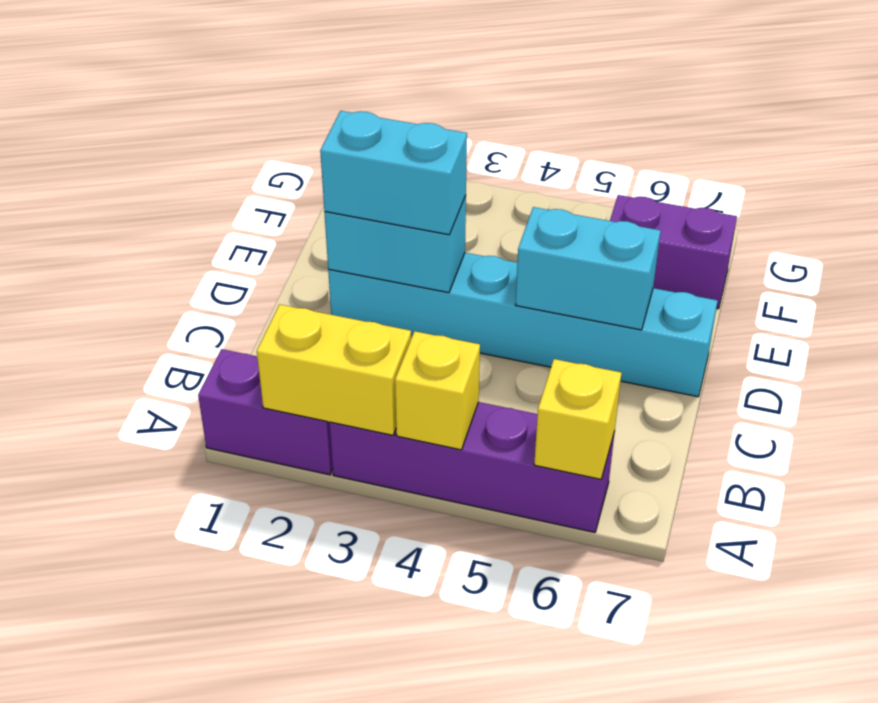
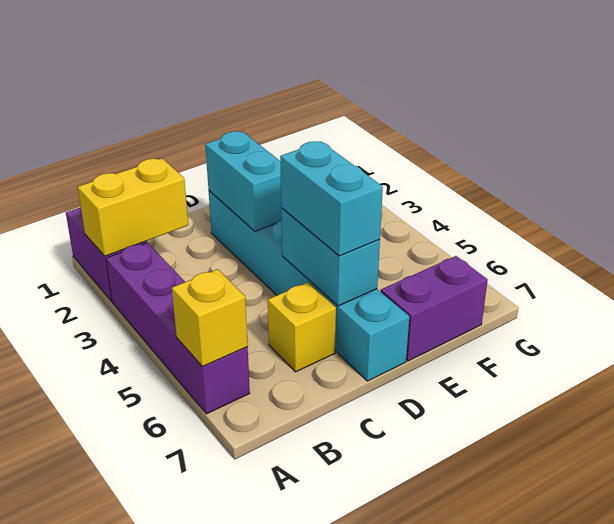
yellow 1x2 brick [257,304,411,435] -> yellow 1x2 brick turned to [78,158,188,256]
yellow 1x1 brick [395,331,480,450] -> yellow 1x1 brick moved to [268,282,336,372]
cyan 1x2 brick [320,111,467,235] -> cyan 1x2 brick moved to [280,141,383,256]
purple 1x2 brick [610,195,737,309] -> purple 1x2 brick turned to [381,256,488,361]

